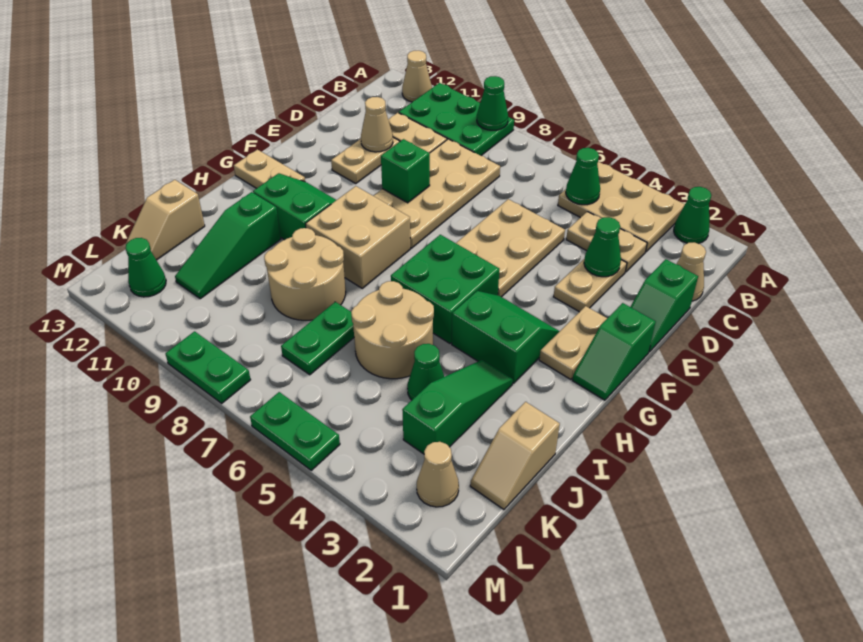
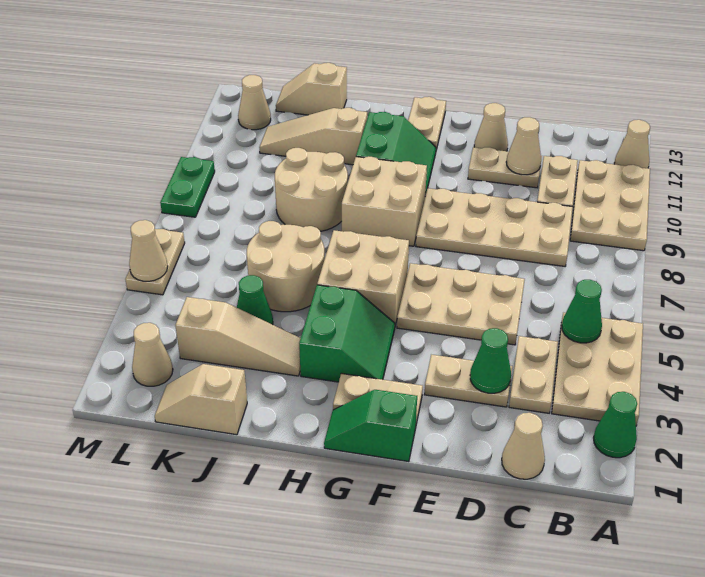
green 2x3 plate [399,83,514,156] -> tan 2x3 plate [570,160,650,251]
green 1x1 cone [477,76,508,130] -> none
green 1x2 slope [631,259,698,352] -> none
green 1x1 brick [381,139,430,203] -> none
none -> tan 1x1 cone [474,103,508,151]
green 2x2 brick [391,235,499,343] -> tan 2x2 brick [317,230,409,326]
green 1x3 slope [402,360,513,454] -> tan 1x3 slope [175,297,301,376]
green 1x3 slope [175,192,281,299] -> tan 1x3 slope [259,108,367,165]
green 1x2 plate [281,302,354,375] -> none
green 1x1 cone [126,238,166,297] -> tan 1x1 cone [238,75,271,130]
green 1x2 plate [250,392,340,470] -> tan 1x2 plate [125,229,185,295]
none -> tan 1x1 cone [129,220,168,281]

